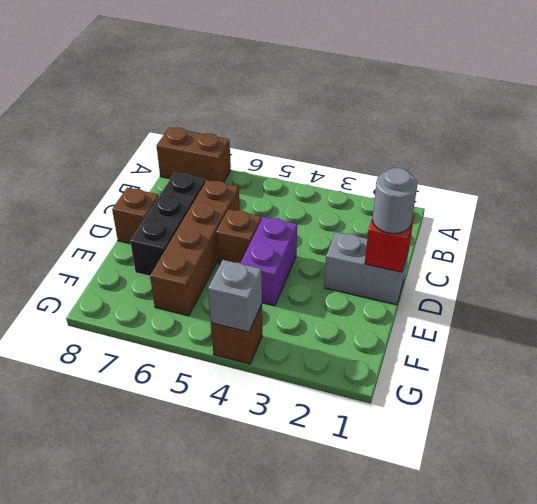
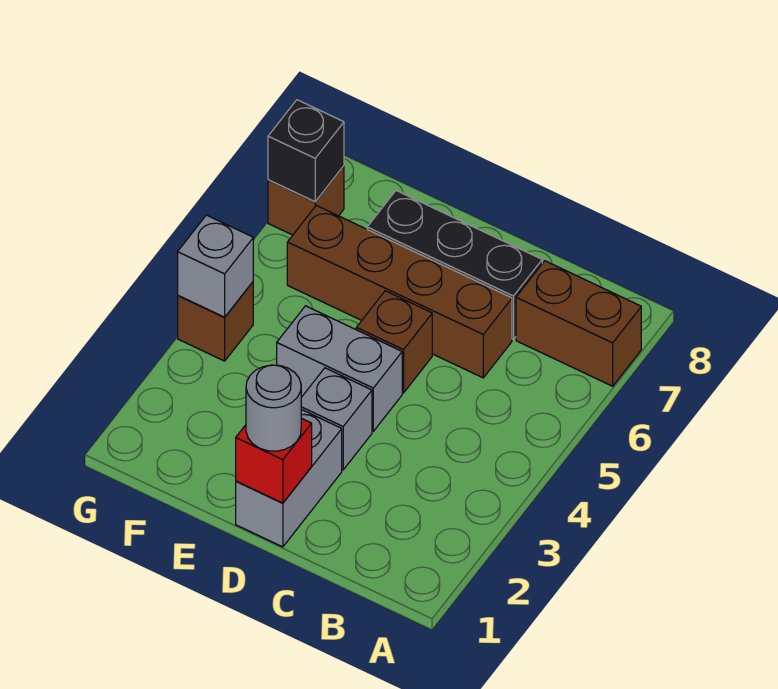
brown 1x2 brick [156,127,231,182] -> brown 1x2 brick turned to [516,261,641,386]
none -> grey 1x1 brick [301,368,372,470]
purple 1x2 brick [241,217,297,306] -> grey 1x2 brick [277,306,402,431]
brown 1x1 brick [112,188,159,244] -> brown 1x1 brick moved to [268,166,344,235]
none -> black 1x1 brick [268,100,344,202]

